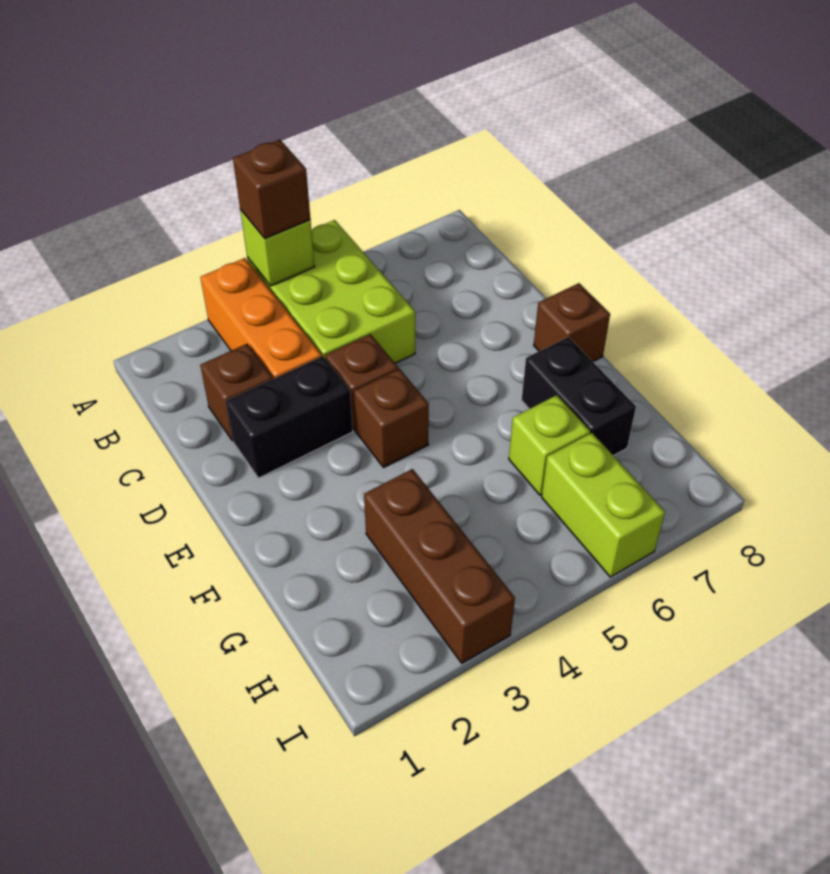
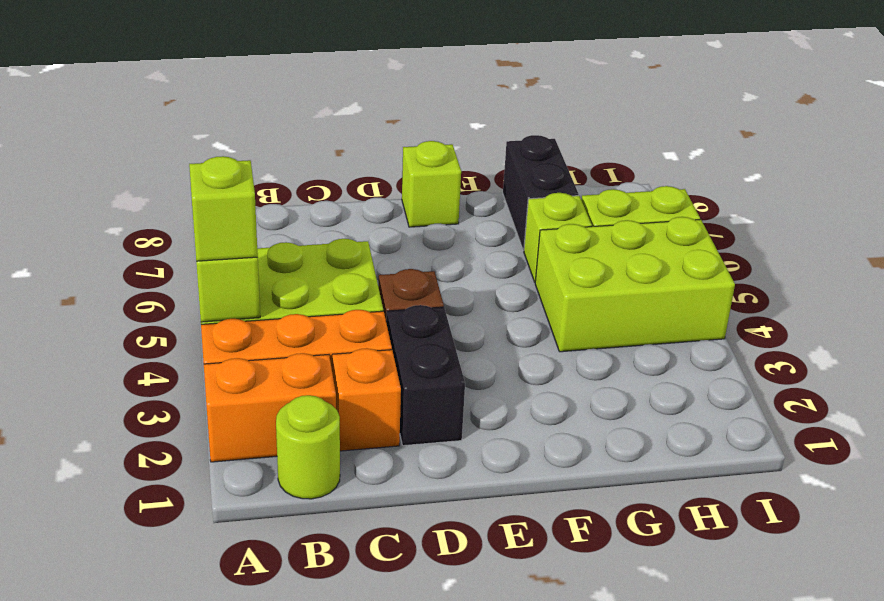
none -> orange 1x2 brick [204,353,336,462]
brown 1x1 brick [233,140,310,239] -> lime 1x1 brick [189,156,258,261]
none -> lime 1x1 round brick [276,395,340,499]
brown 1x1 brick [200,344,273,441] -> orange 1x1 brick [332,348,401,451]
brown 1x1 brick [354,369,429,467] -> none
brown 1x1 brick [534,283,610,362] -> lime 1x1 brick [402,141,461,227]
black 1x2 brick [522,337,636,456] -> black 1x2 brick turned to [503,135,579,251]
brown 1x3 brick [364,469,515,663] -> none
none -> lime 2x3 brick [535,217,735,352]

